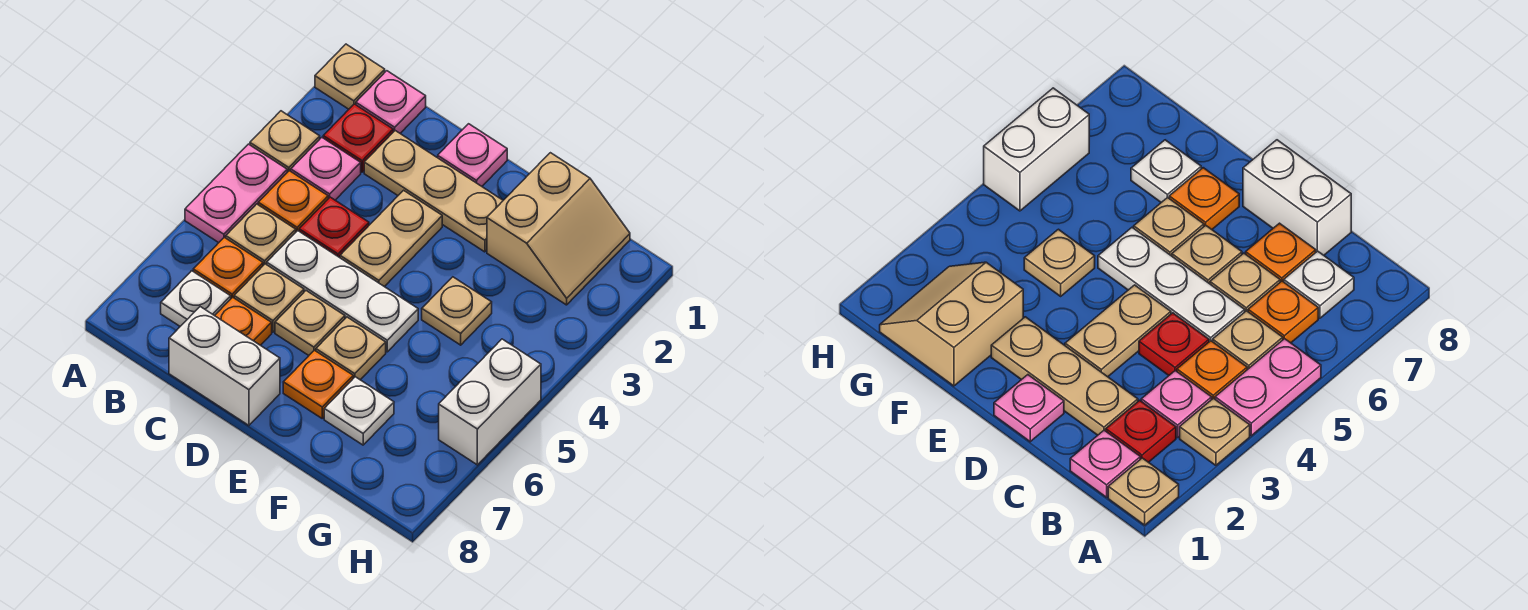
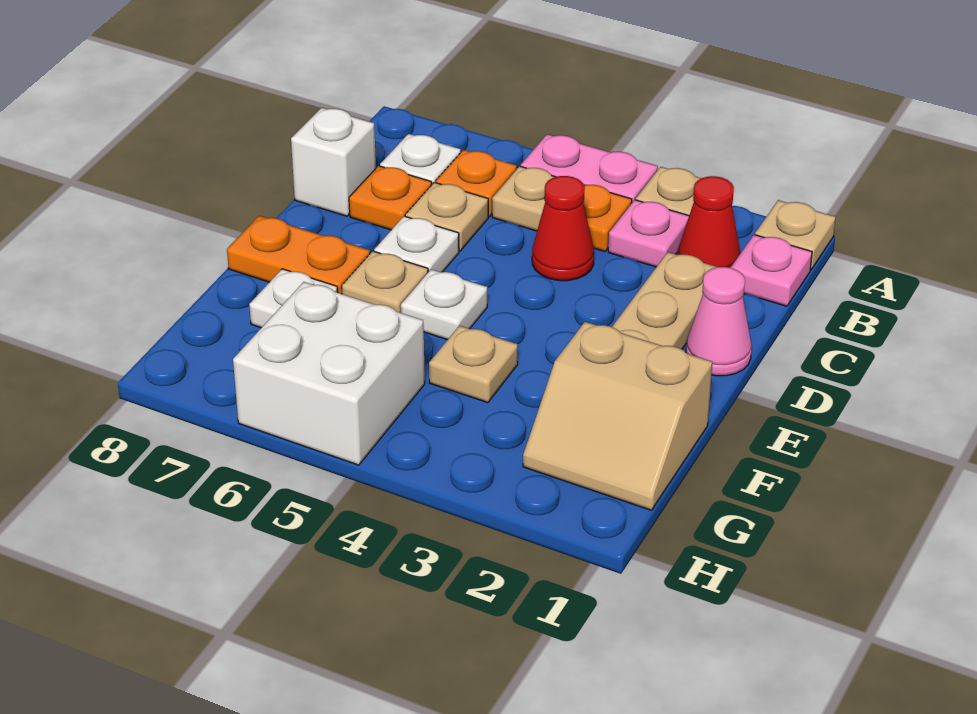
red 1x1 plate [323,104,393,172] -> red 1x1 cone [678,176,740,268]
red 1x1 plate [299,197,369,258] -> red 1x1 cone [532,176,594,281]
white 1x3 plate [267,231,418,352] -> white 1x1 plate [401,269,487,340]
white 1x2 brick [169,307,280,425] -> white 1x1 brick [291,108,376,216]
pink 1x1 plate [438,124,507,186] -> pink 1x1 cone [686,267,752,376]
tan 1x2 plate [340,190,442,287] -> none
tan 1x1 plate [275,291,345,355] -> white 1x1 plate [374,216,459,272]
orange 1x1 plate [283,350,353,418] -> orange 1x2 plate [227,216,370,294]
white 1x2 brick [439,339,541,465] -> white 2x2 brick [233,282,425,465]

